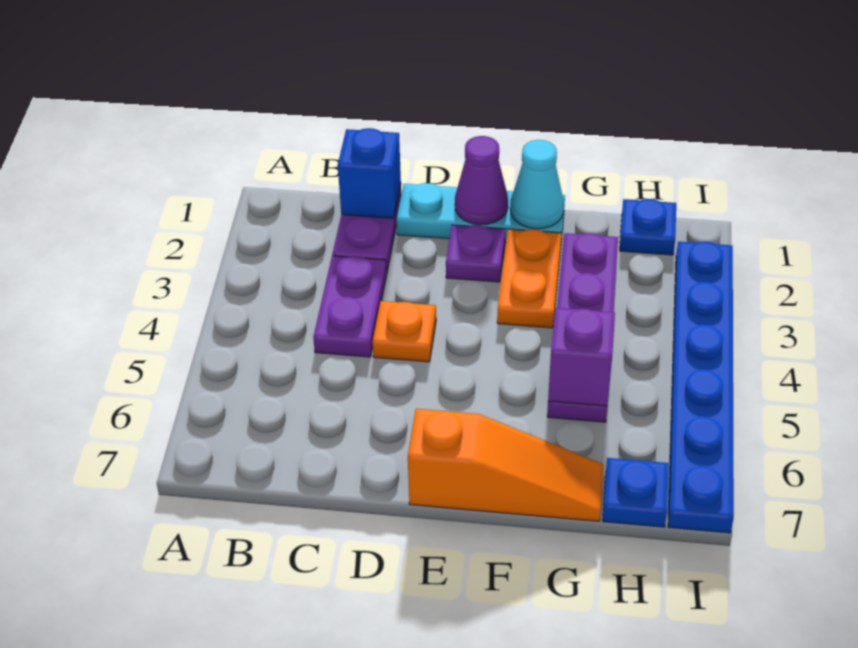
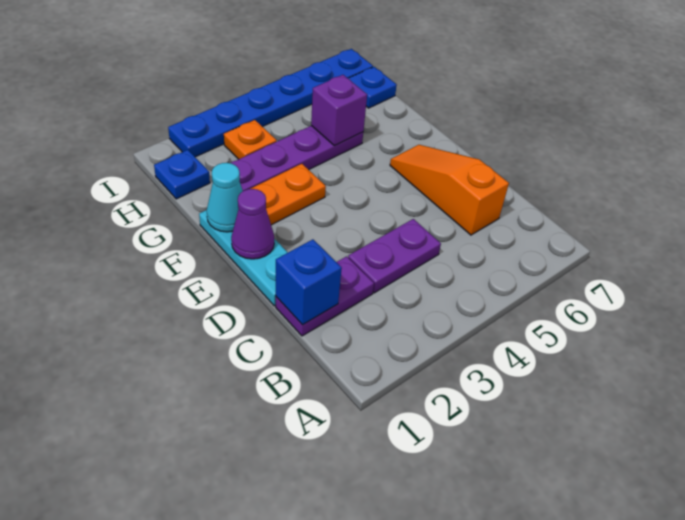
orange 1x1 plate [373,301,436,362] -> orange 1x1 plate moved to [224,120,277,159]
purple 1x1 plate [446,225,505,282] -> none
orange 1x3 slope [408,409,603,521] -> orange 1x3 slope moved to [390,145,509,235]

